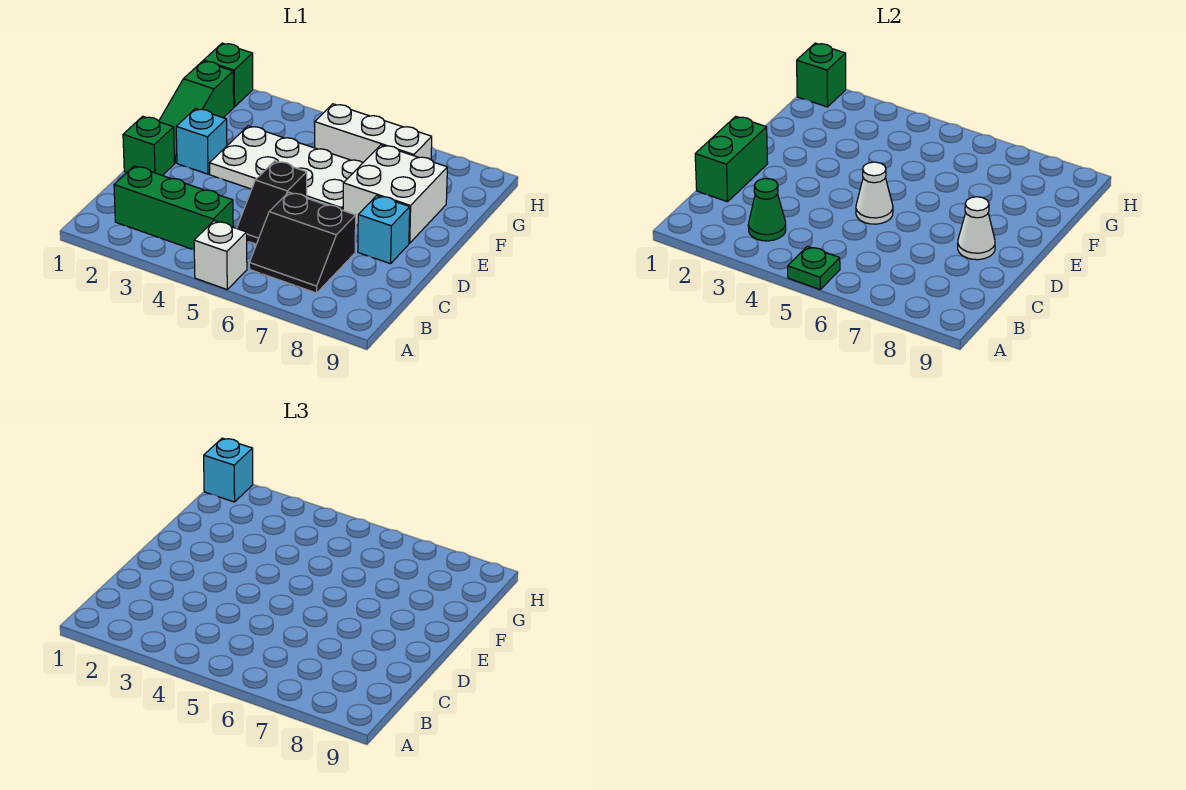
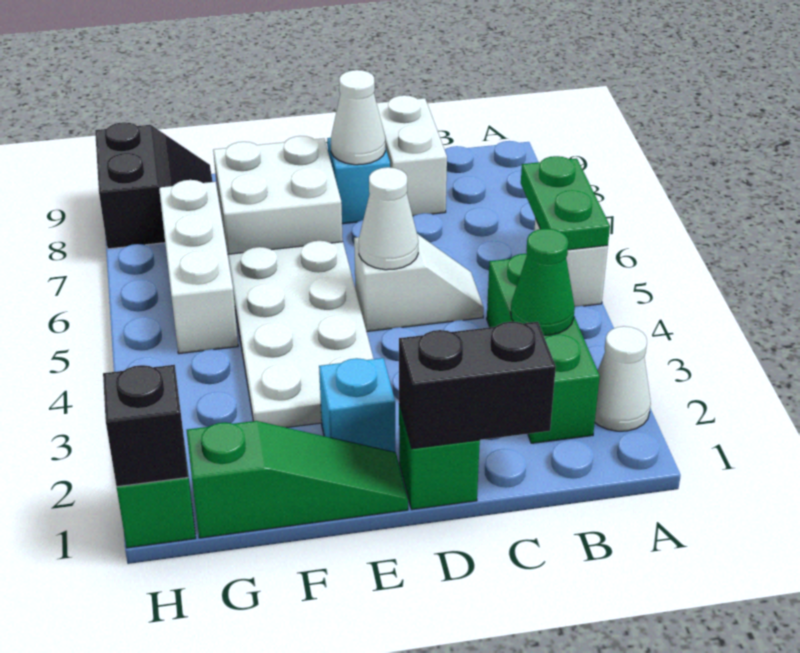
none -> white 1x1 cone [595,326,651,431]
green 1x1 plate [788,246,840,289] -> green 1x2 plate [521,156,610,250]
black 2x2 slope [249,192,356,293] -> black 2x2 slope moved to [95,122,213,249]
green 1x2 brick [695,116,768,202] -> black 1x2 brick [399,322,556,449]
black 1x2 slope [237,161,307,244] -> white 1x2 slope [354,234,484,332]
none -> white 1x2 brick [377,95,447,216]
green 1x1 brick [797,43,846,107] -> black 1x1 brick [103,365,188,487]
cyan 1x1 brick [204,438,253,502] -> none

